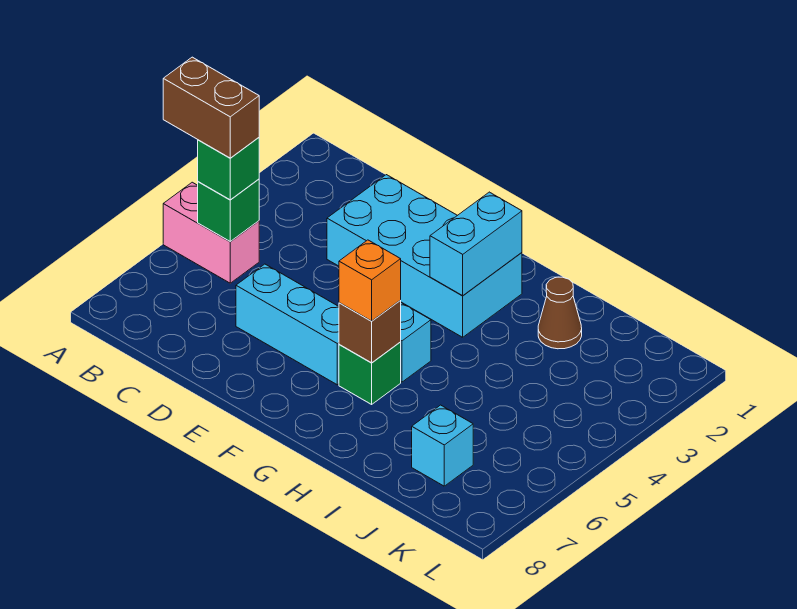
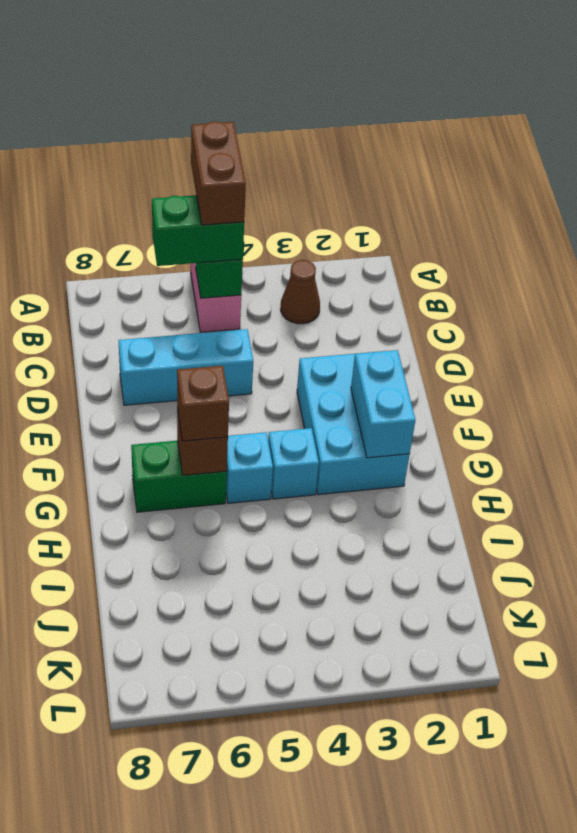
green 1x1 brick [198,138,259,200] -> green 1x2 brick [152,195,244,266]
cyan 2x4 brick [327,175,522,337] -> cyan 2x3 brick [297,351,410,495]
cyan 1x3 brick [236,264,339,385] -> cyan 1x3 brick turned to [118,329,253,405]
cyan 1x2 brick [430,192,522,296] -> cyan 1x2 brick turned to [351,350,415,458]
green 1x1 brick [339,342,401,404] -> green 1x2 brick [131,441,227,512]
orange 1x1 brick [339,240,401,321] -> brown 1x1 brick [177,366,229,441]
brown 1x1 cone [538,277,582,349] -> brown 1x1 cone moved to [281,260,320,324]
cyan 1x1 brick [412,405,473,486] -> cyan 1x1 brick moved to [268,428,319,499]

